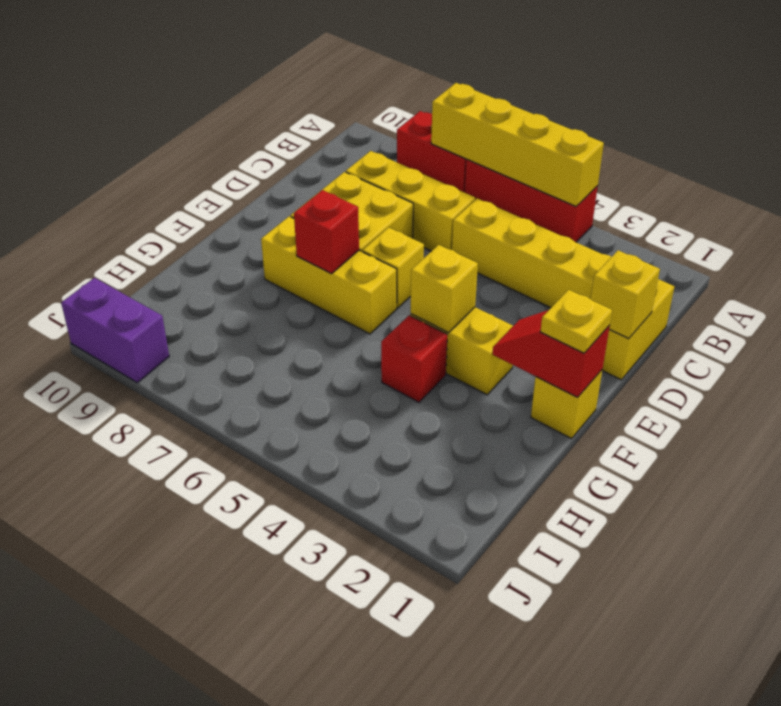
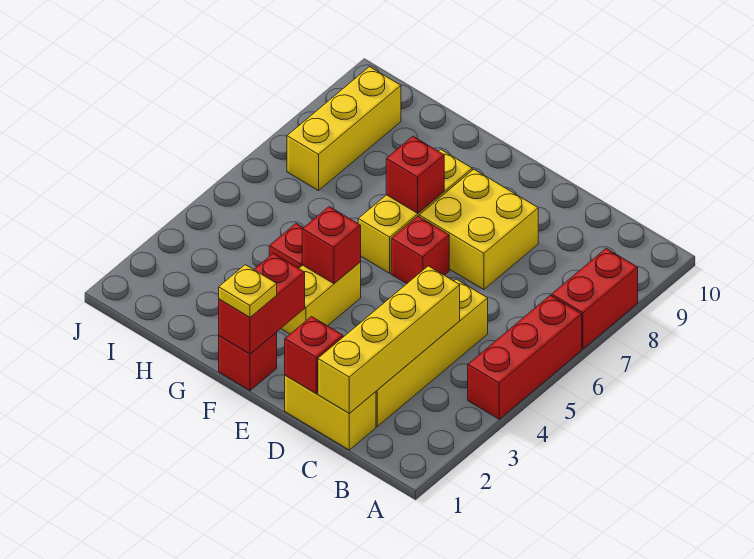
yellow 1x4 brick [431,83,604,206] -> yellow 1x4 brick moved to [318,266,460,413]
yellow 1x3 brick [346,151,475,251] -> yellow 1x3 brick moved to [287,67,401,191]
yellow 1x1 brick [591,250,660,338] -> red 1x1 brick [285,317,343,393]
yellow 1x1 brick [362,227,424,308] -> red 1x1 brick [391,216,449,284]
yellow 1x1 brick [531,370,602,439] -> red 1x1 brick [219,332,277,391]
red 1x2 slope [493,310,610,397] -> red 1x2 brick [219,253,305,354]
yellow 1x1 brick [411,245,478,333] -> red 1x1 brick [302,207,361,284]
purple 1x2 brick [61,278,169,383] -> none

